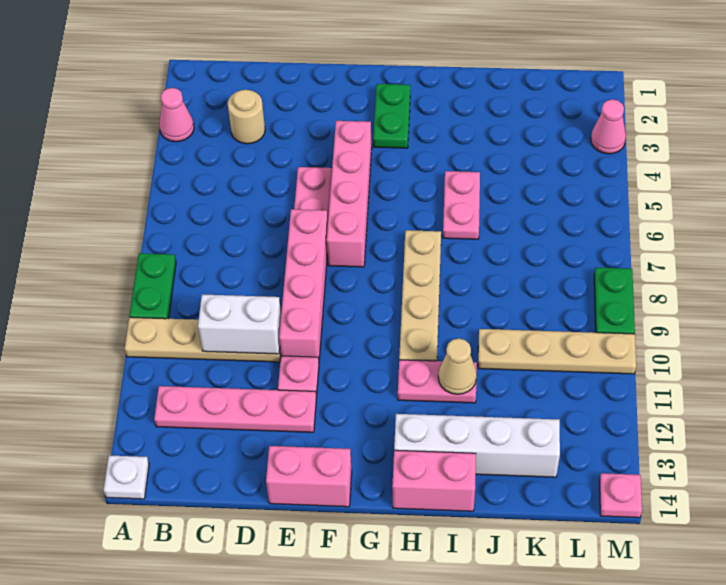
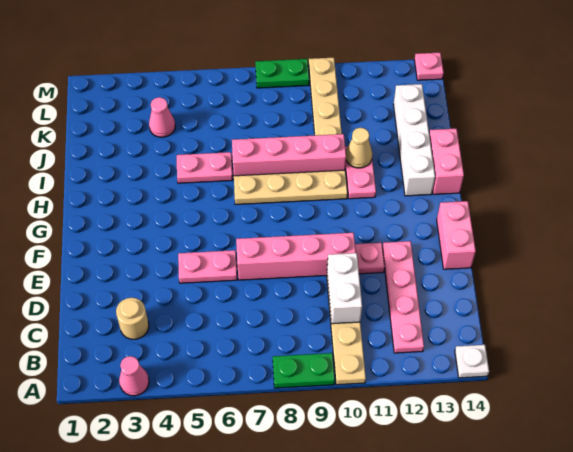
pink 1x4 brick [327,121,372,267] -> pink 1x4 brick moved to [232,134,346,176]
green 1x2 plate [373,84,410,148] -> none
pink 1x1 cone [591,99,626,154] -> pink 1x1 cone moved to [149,97,175,137]

